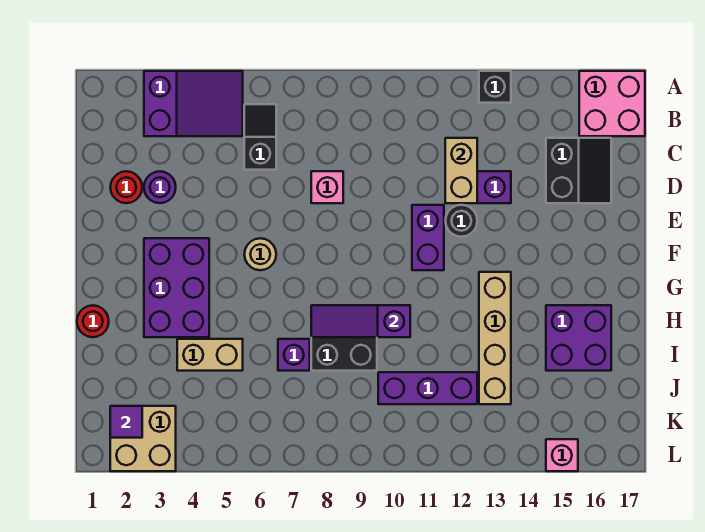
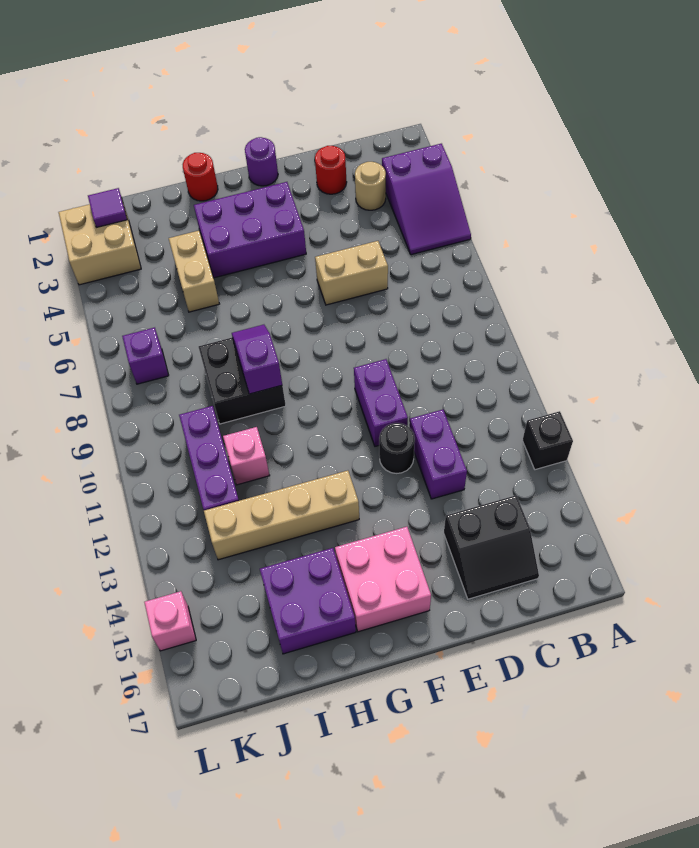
pink 2x2 brick [579,71,645,136] -> pink 2x2 brick moved to [335,527,431,632]
black 1x2 slope [244,104,276,170] -> none
tan 1x2 brick [445,138,477,203] -> tan 1x2 brick moved to [315,241,388,305]
purple 1x1 round brick [144,171,176,203] -> purple 1x1 round brick moved to [245,137,278,186]
pink 1x1 brick [311,171,343,203] -> pink 1x1 brick moved to [223,427,270,485]
purple 1x2 brick [412,205,444,270] -> purple 1x2 brick turned to [354,359,408,446]
tan 1x1 round brick [244,238,276,270] -> tan 1x1 round brick moved to [355,162,386,210]
purple 1x3 slope [311,305,410,337] -> purple 1x2 slope [232,325,282,394]
purple 1x1 brick [278,339,310,371] -> purple 1x1 brick moved to [122,328,169,384]

